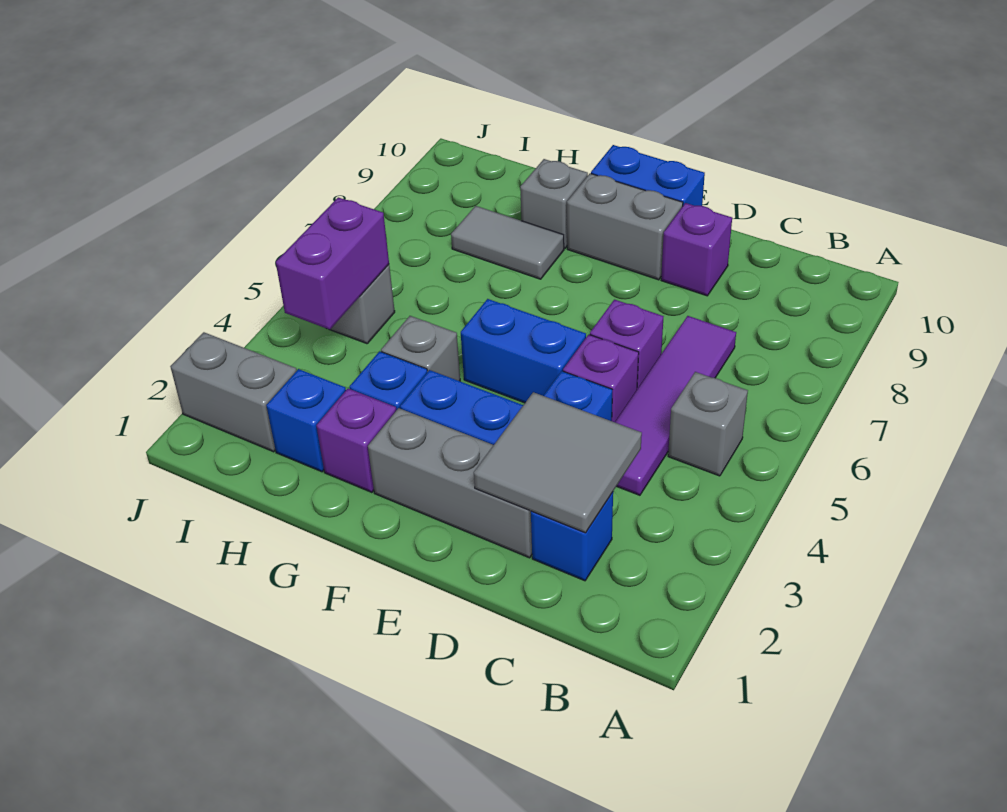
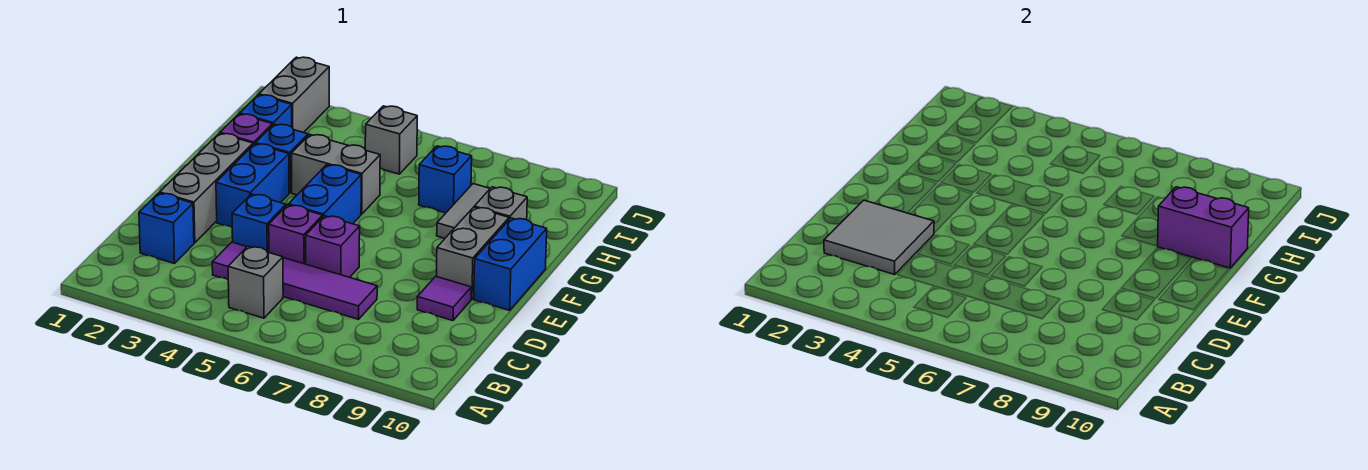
purple 1x1 brick [661,203,732,296] -> purple 1x1 tile [417,276,471,321]
grey 1x1 brick [381,316,460,381] -> grey 1x2 brick [291,135,380,214]
none -> blue 1x1 brick [419,146,472,213]
purple 1x2 brick [276,197,389,330] -> purple 1x2 brick moved to [1157,187,1249,268]

